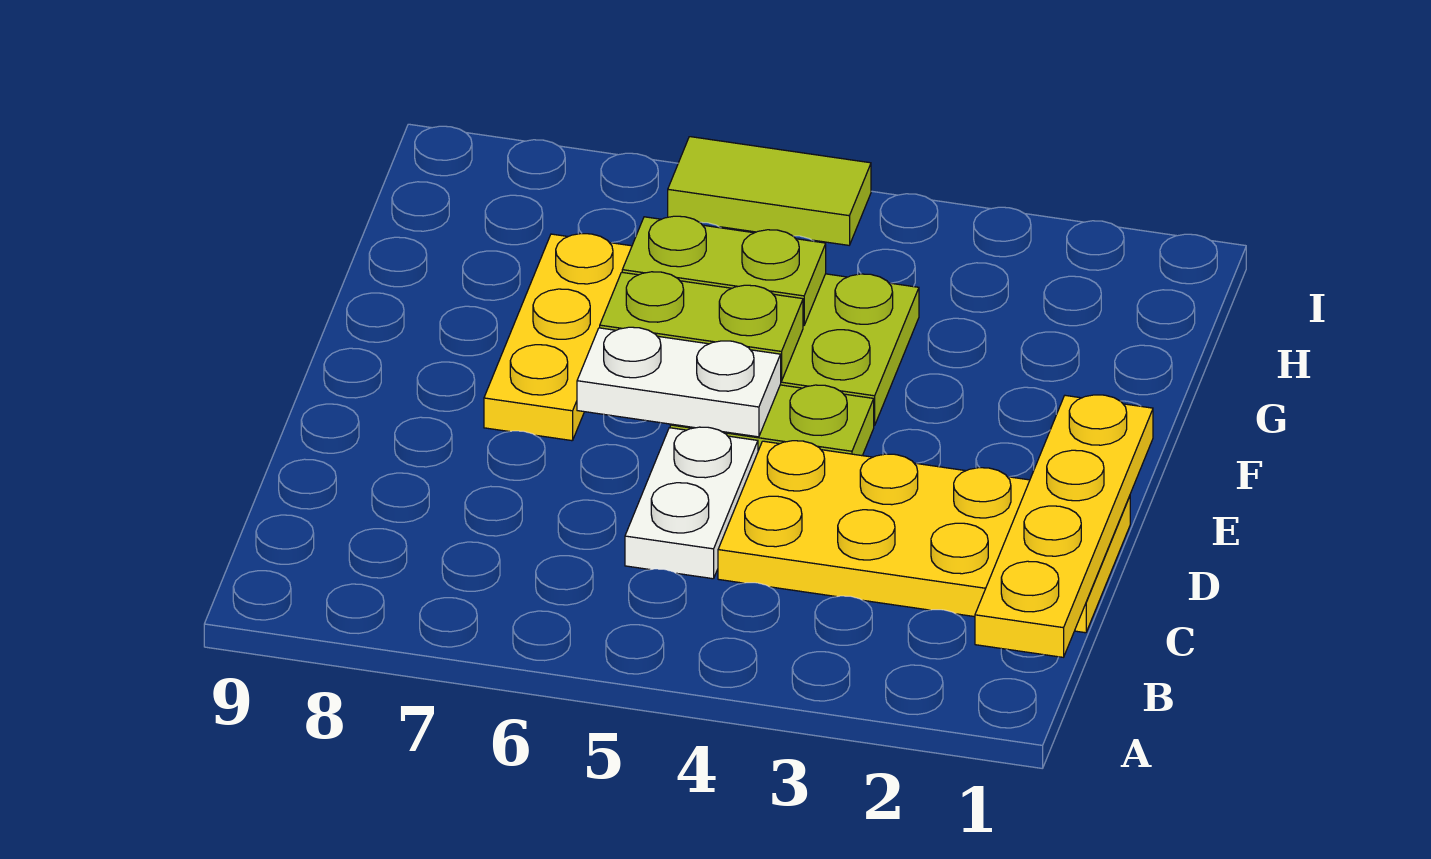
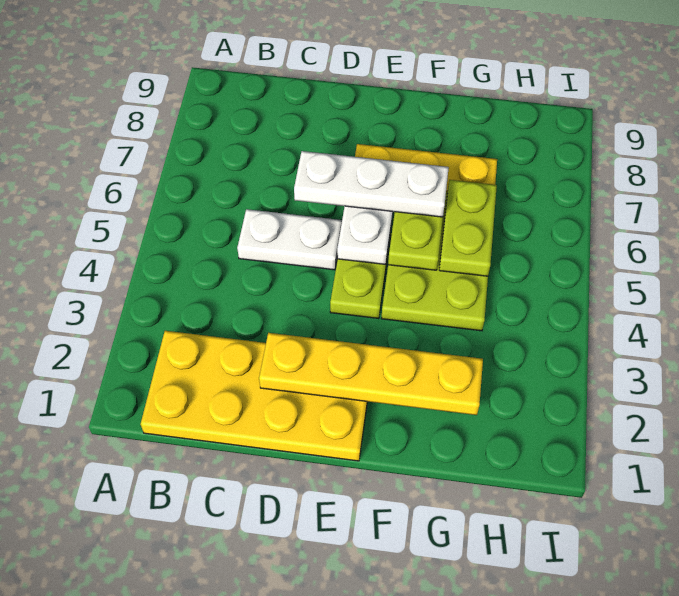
yellow 1x4 plate [975,395,1153,657] -> yellow 1x4 plate moved to [259,333,483,415]
yellow 2x4 plate [718,441,1130,633] -> yellow 2x4 plate turned to [141,331,367,461]
none -> white 1x3 plate [294,151,449,217]
lime 1x2 tile [668,137,871,245] -> none

